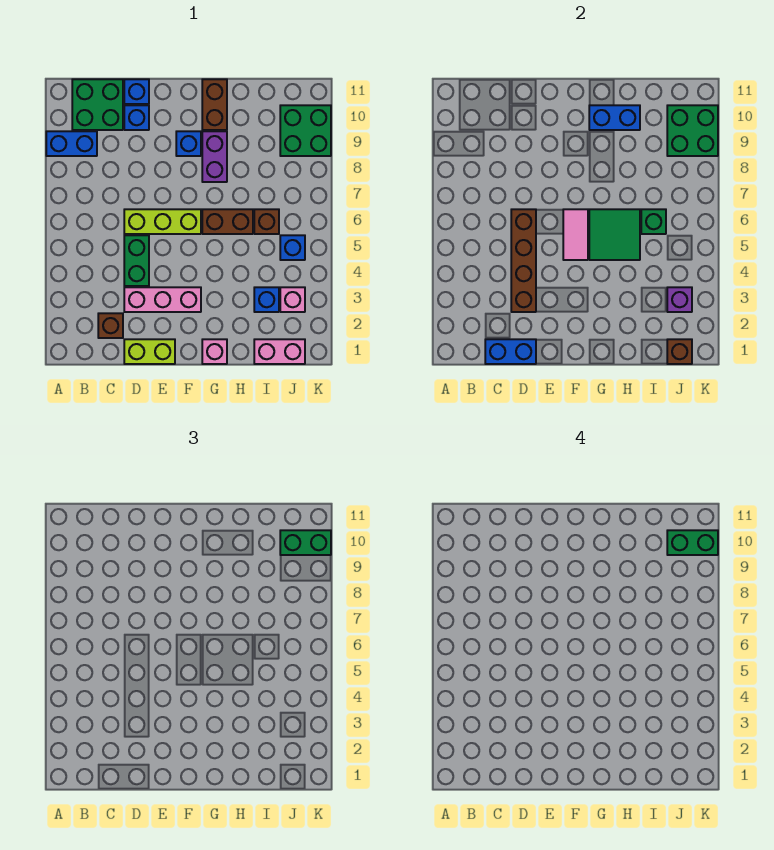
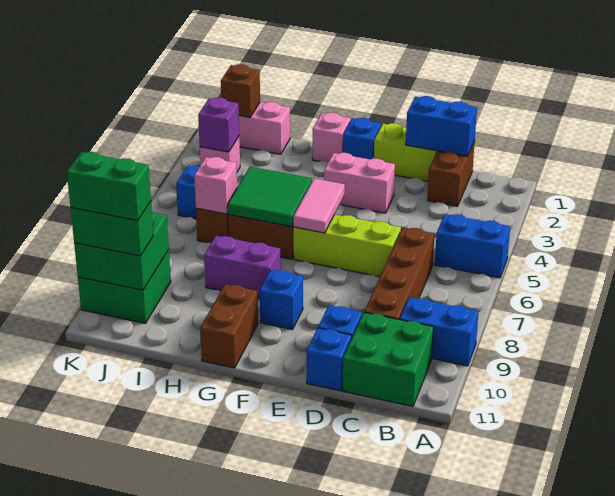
brown 1x1 brick [98,313,123,338] -> brown 1x2 brick [427,141,475,206]
pink 1x3 brick [124,287,201,312] -> pink 1x2 brick [324,153,395,213]
brown 1x4 brick [511,209,536,312] -> brown 1x4 brick moved to [364,228,434,320]
green 1x2 brick [124,235,149,286] -> none
purple 1x2 brick [202,131,227,182] -> purple 1x2 brick turned to [204,236,281,299]
blue 1x2 brick [589,105,640,130] -> blue 1x2 brick moved to [435,214,510,278]
blue 1x1 brick [254,287,279,312] -> blue 1x1 brick moved to [343,118,381,159]
green 1x1 brick [641,209,666,234] -> pink 1x1 brick [194,157,237,214]

